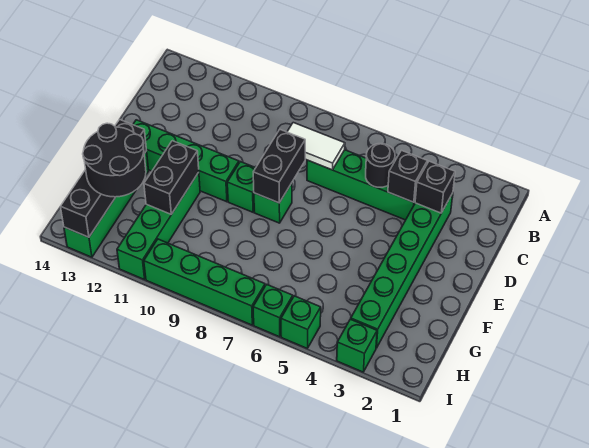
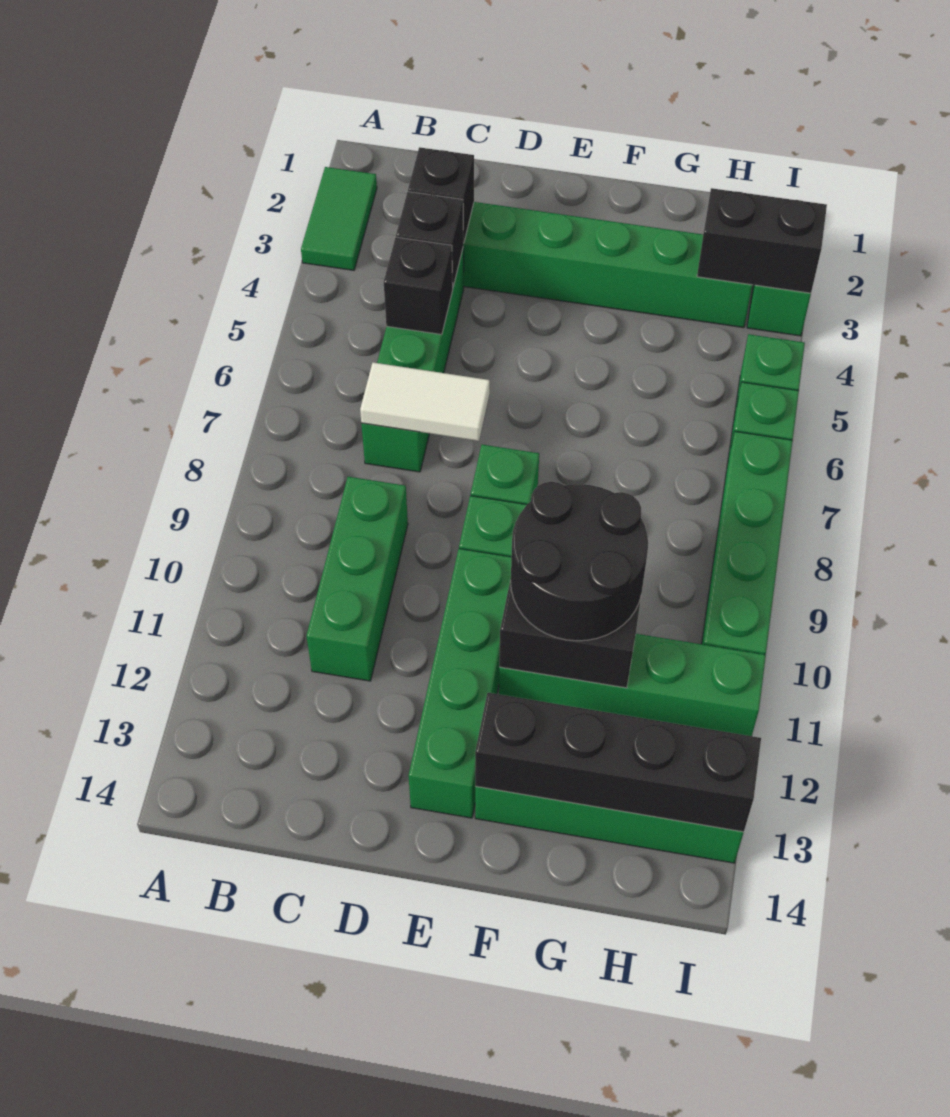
none -> green 1x2 tile [301,167,377,270]
black 1x1 round brick [366,144,395,187] -> black 1x1 brick [384,237,453,335]
white 1x2 tile [287,123,345,170] -> white 1x2 tile turned to [360,362,490,441]
none -> green 1x3 brick [306,477,408,681]
black 1x2 brick [253,130,305,203] -> black 1x2 brick moved to [697,188,827,293]
black 2x2 round brick [83,123,146,197] -> black 2x2 round brick moved to [511,482,648,641]

